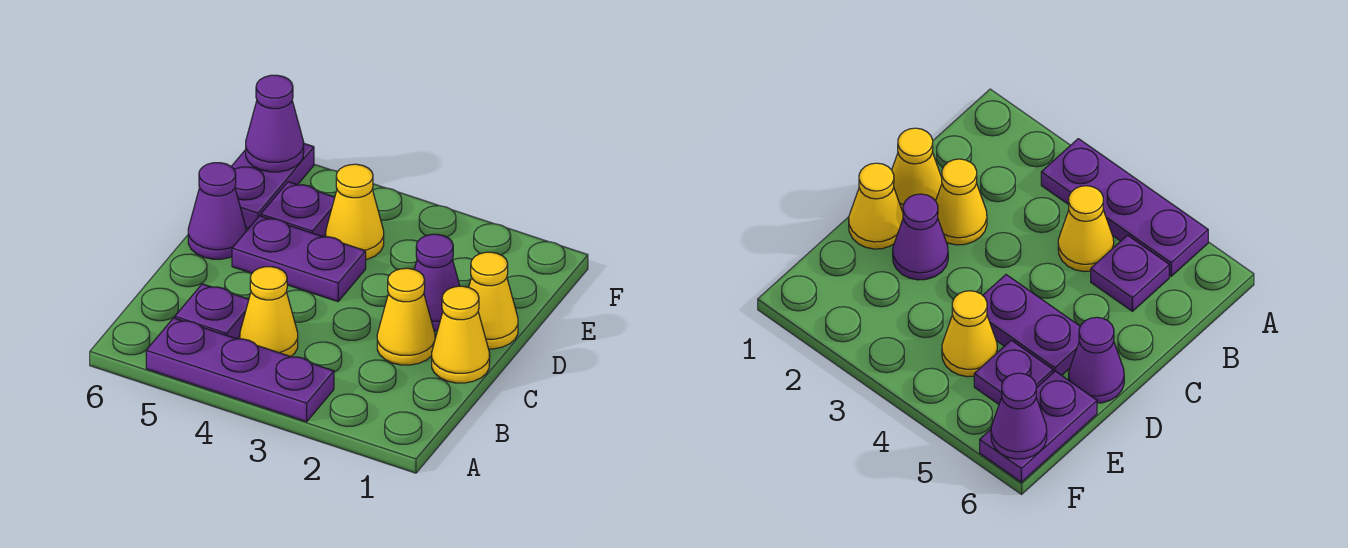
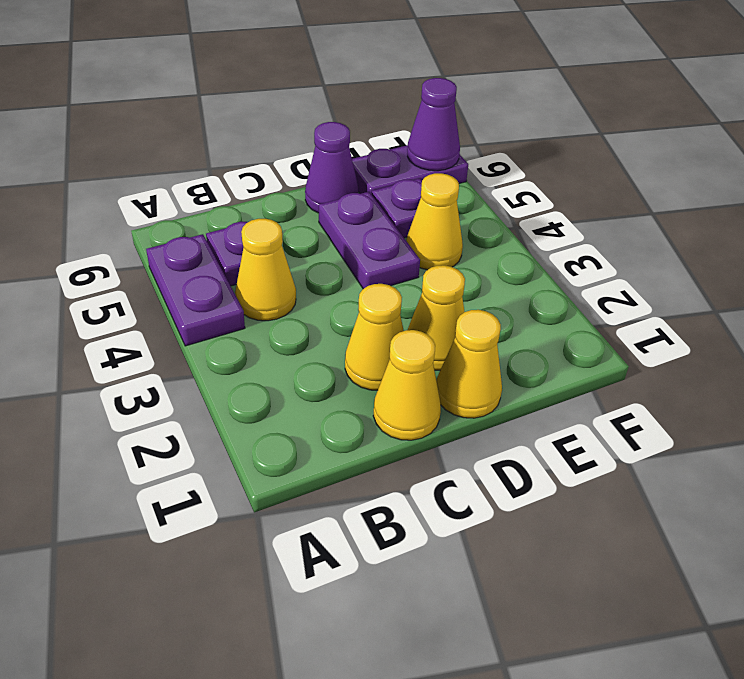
purple 1x3 plate [146,318,334,422] -> purple 1x2 plate [146,234,245,346]
purple 1x1 cone [414,234,460,331] -> yellow 1x1 cone [408,265,465,370]

